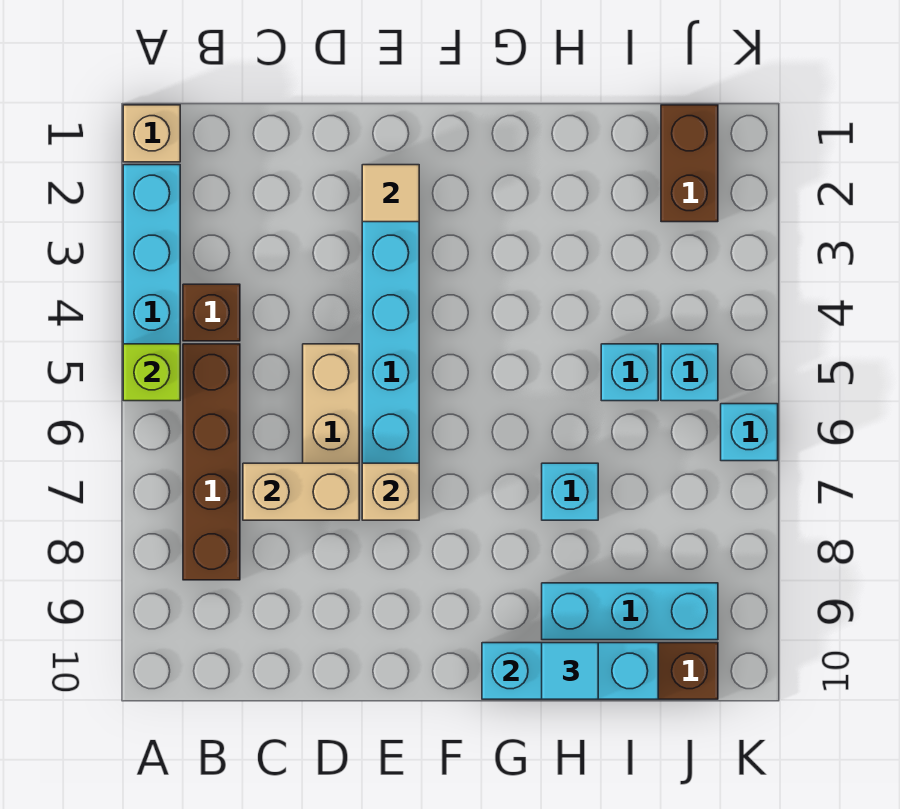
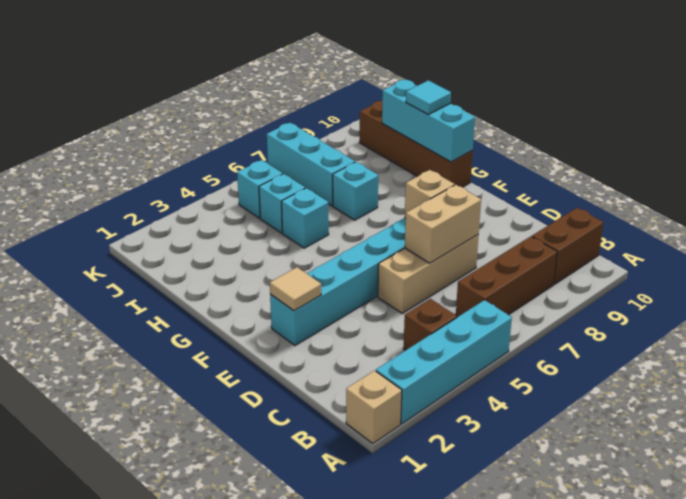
lime 1x1 brick [123,344,180,401] -> none
brown 1x4 brick [183,344,240,580] -> brown 1x3 brick [456,236,557,317]
tan 1x2 brick [243,463,359,520] -> tan 1x2 brick turned to [405,185,481,263]
cyan 1x3 brick [542,583,718,640] -> cyan 1x3 brick moved to [267,123,355,206]
brown 1x2 brick [661,105,718,222] -> brown 1x2 brick moved to [532,208,603,284]
cyan 1x1 brick [721,404,778,461] -> cyan 1x1 brick moved to [282,188,329,248]

